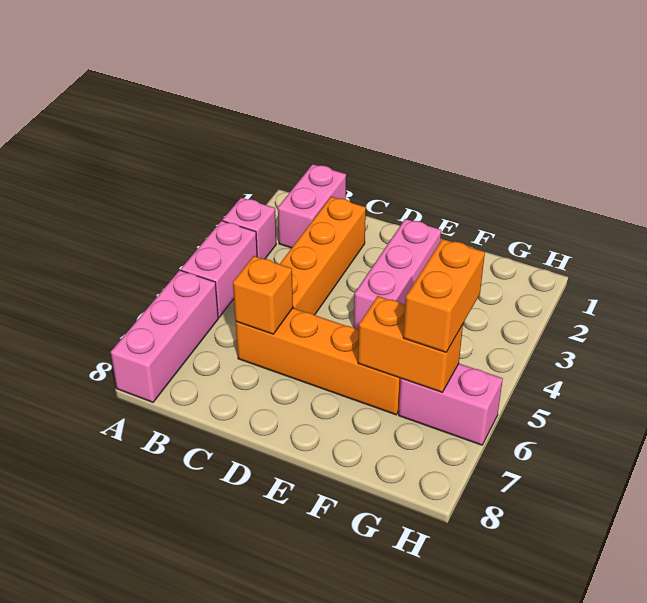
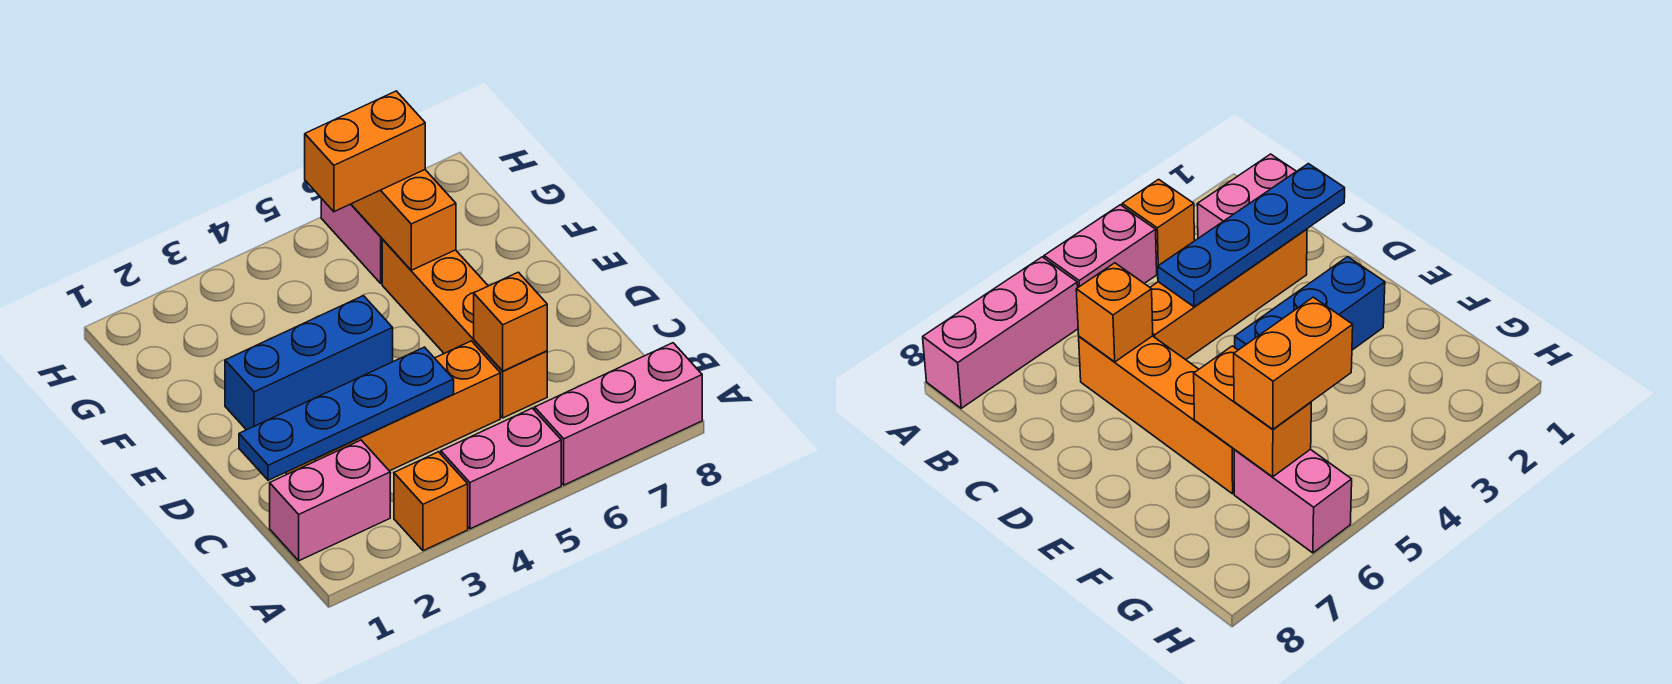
pink 1x1 brick [223,198,276,259] -> orange 1x1 brick [394,452,468,551]
none -> blue 1x4 plate [239,347,454,480]
pink 1x3 brick [354,219,441,330] -> blue 1x3 brick [225,296,393,430]

